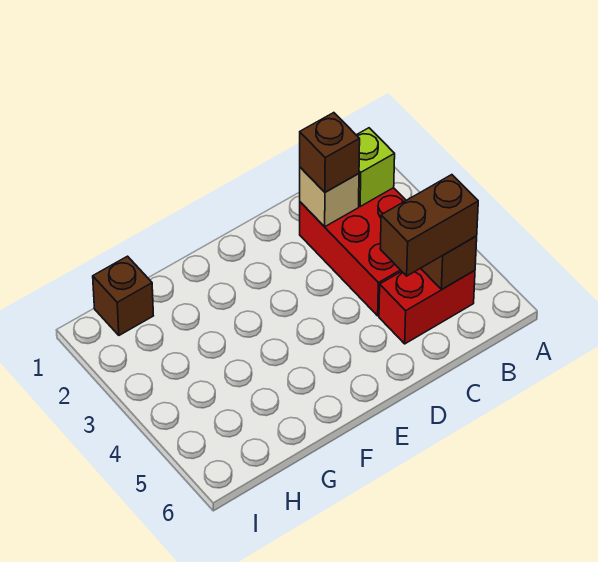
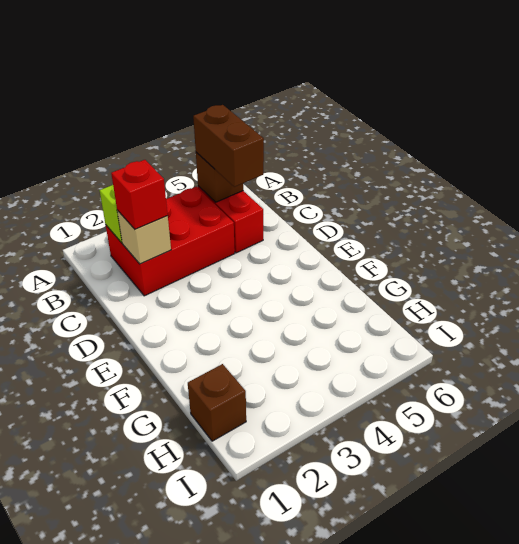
brown 1x1 brick [300,113,360,192] -> red 1x1 brick [111,160,168,229]

